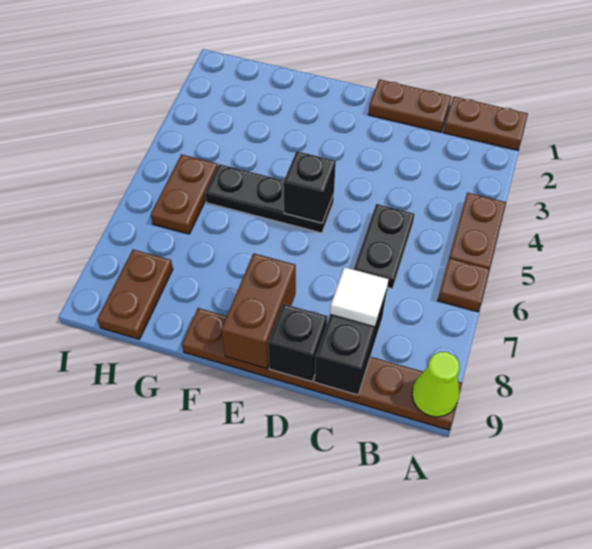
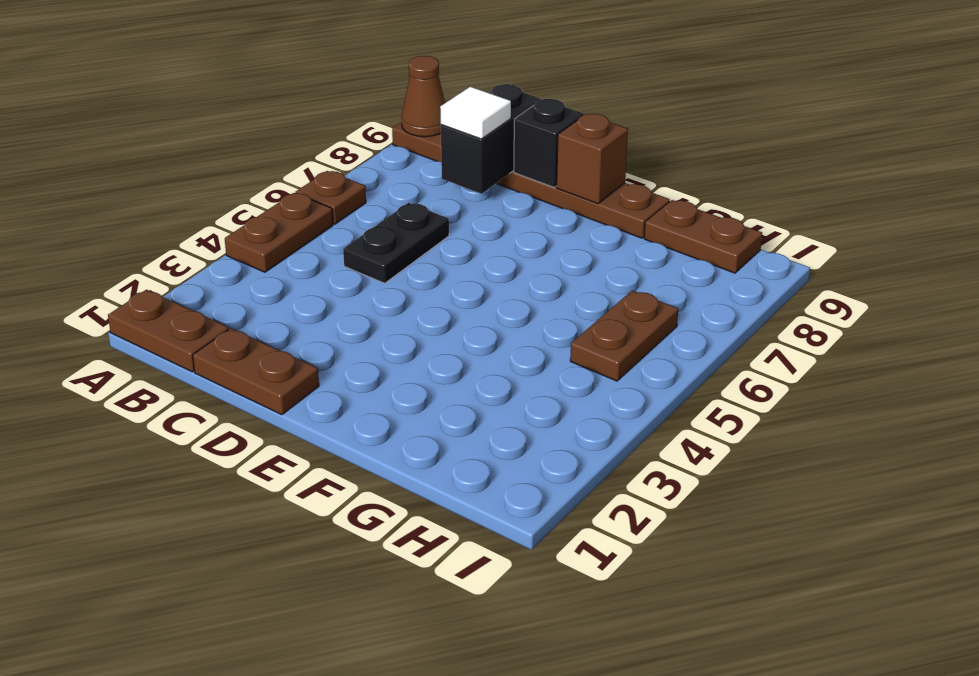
lime 1x1 cone [412,352,459,417] -> brown 1x1 cone [401,56,445,137]
black 1x3 plate [205,164,334,233] -> none
black 1x1 brick [283,151,336,223] -> none
brown 1x2 brick [221,253,296,368] -> brown 1x1 brick [557,114,628,204]
brown 1x2 plate [97,250,173,339] -> brown 1x2 plate turned to [644,200,762,273]

